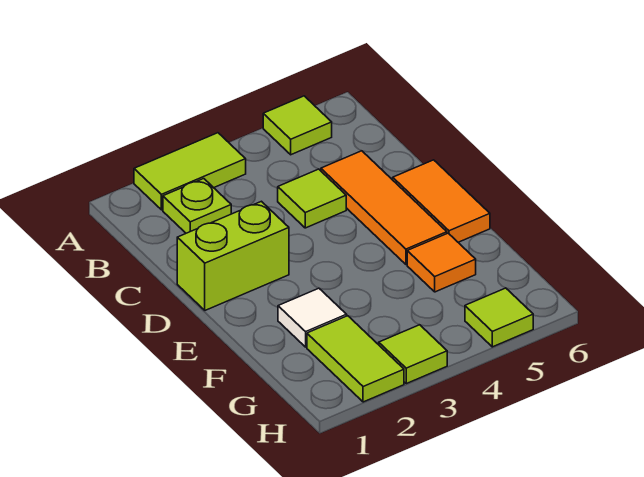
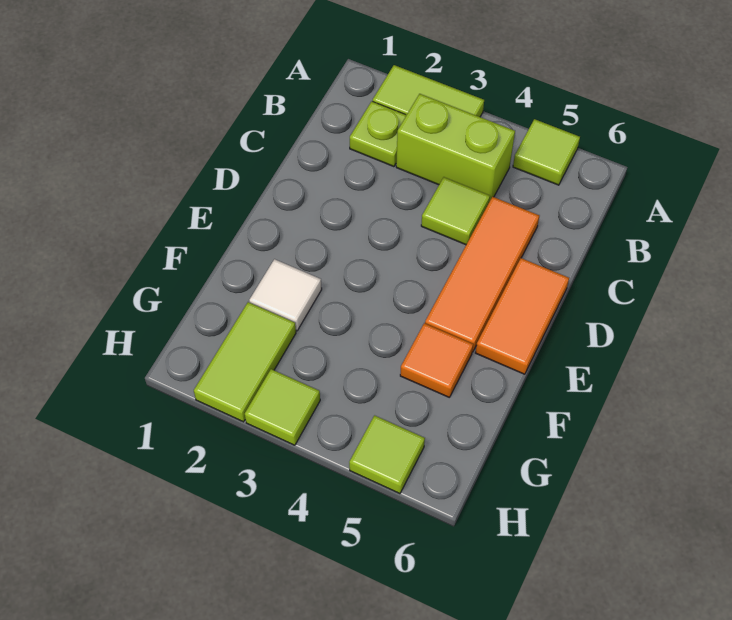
lime 1x2 brick [177,201,289,310] -> lime 1x2 brick moved to [396,94,515,202]

